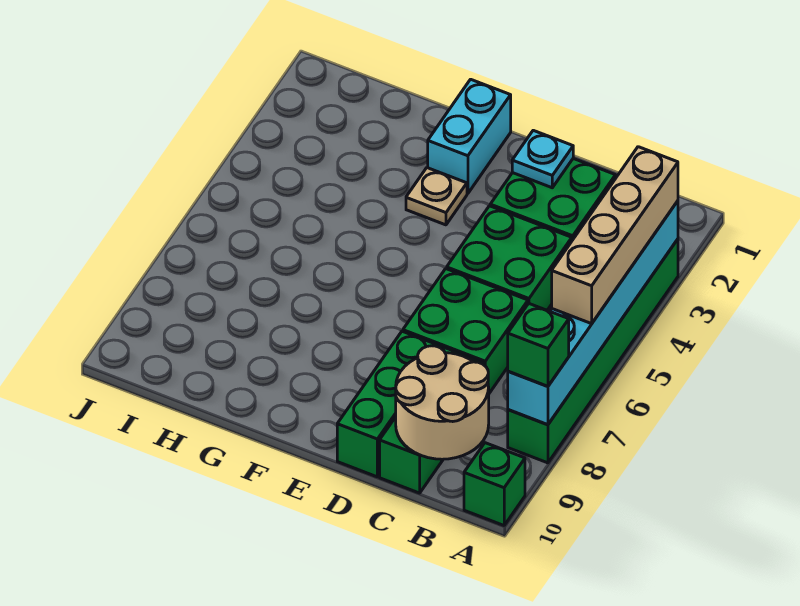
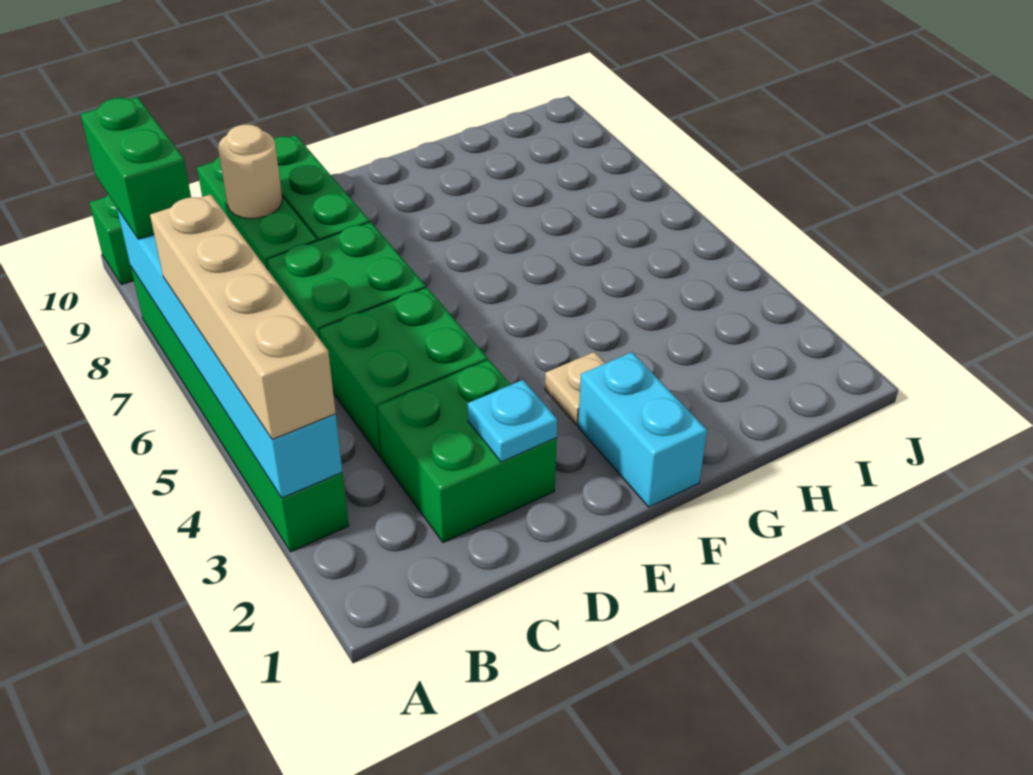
green 1x1 brick [508,304,569,386] -> green 1x2 brick [81,97,191,239]
tan 2x2 round brick [396,346,489,459] -> tan 1x1 round brick [218,124,282,218]

